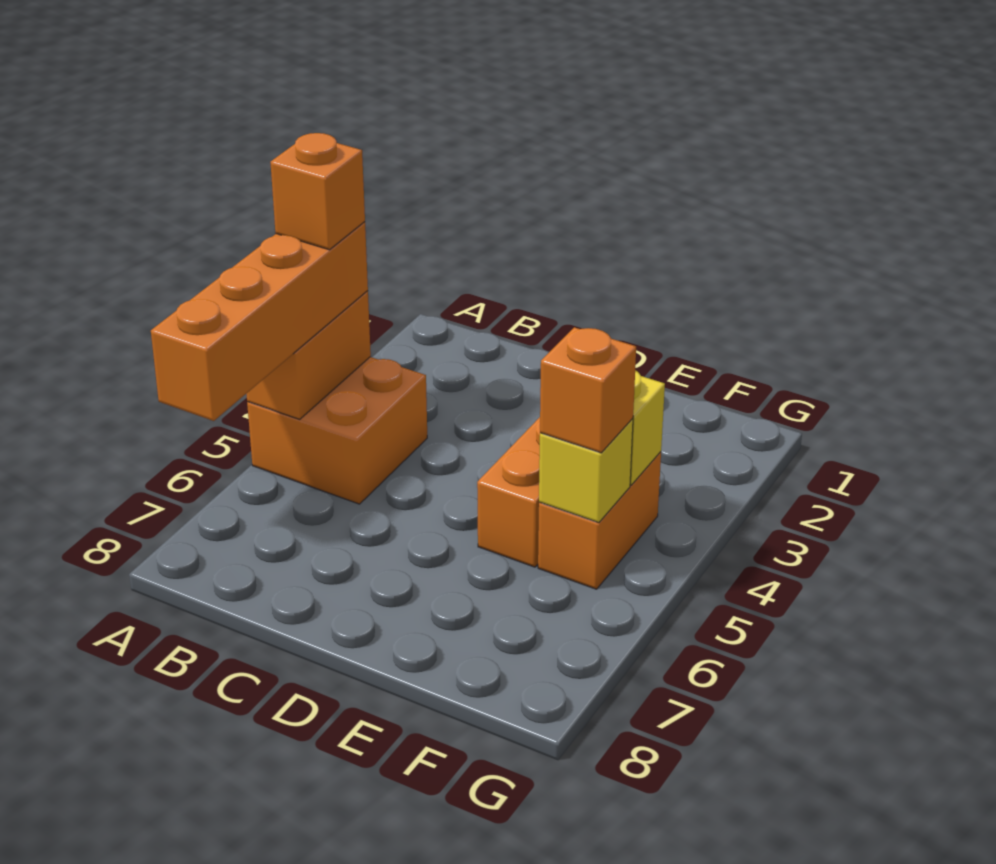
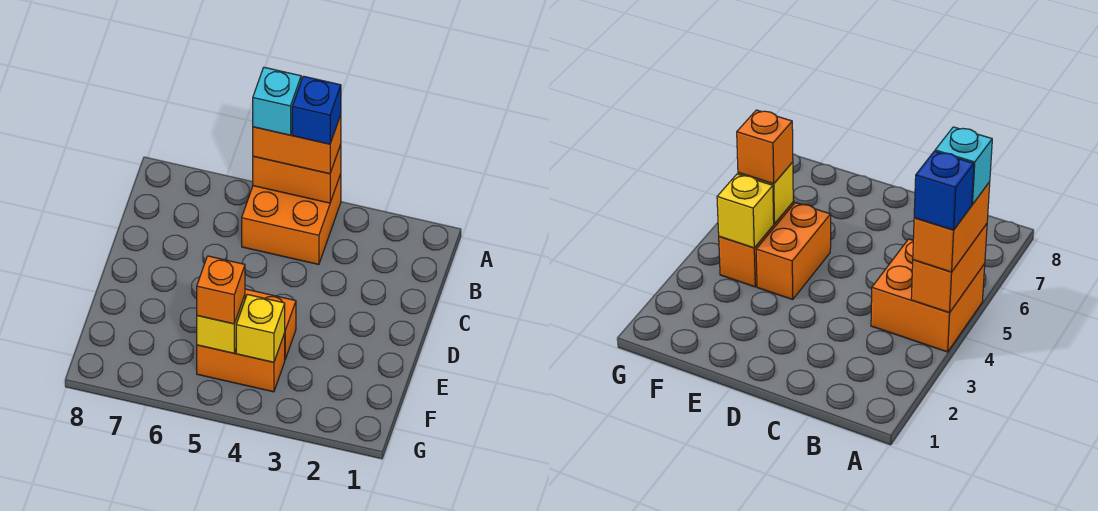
orange 1x4 brick [151,222,368,421] -> orange 1x2 brick [253,115,341,174]
orange 1x1 brick [270,133,365,250] -> blue 1x1 brick [292,76,341,144]
none -> cyan 1x1 brick [253,67,301,135]

